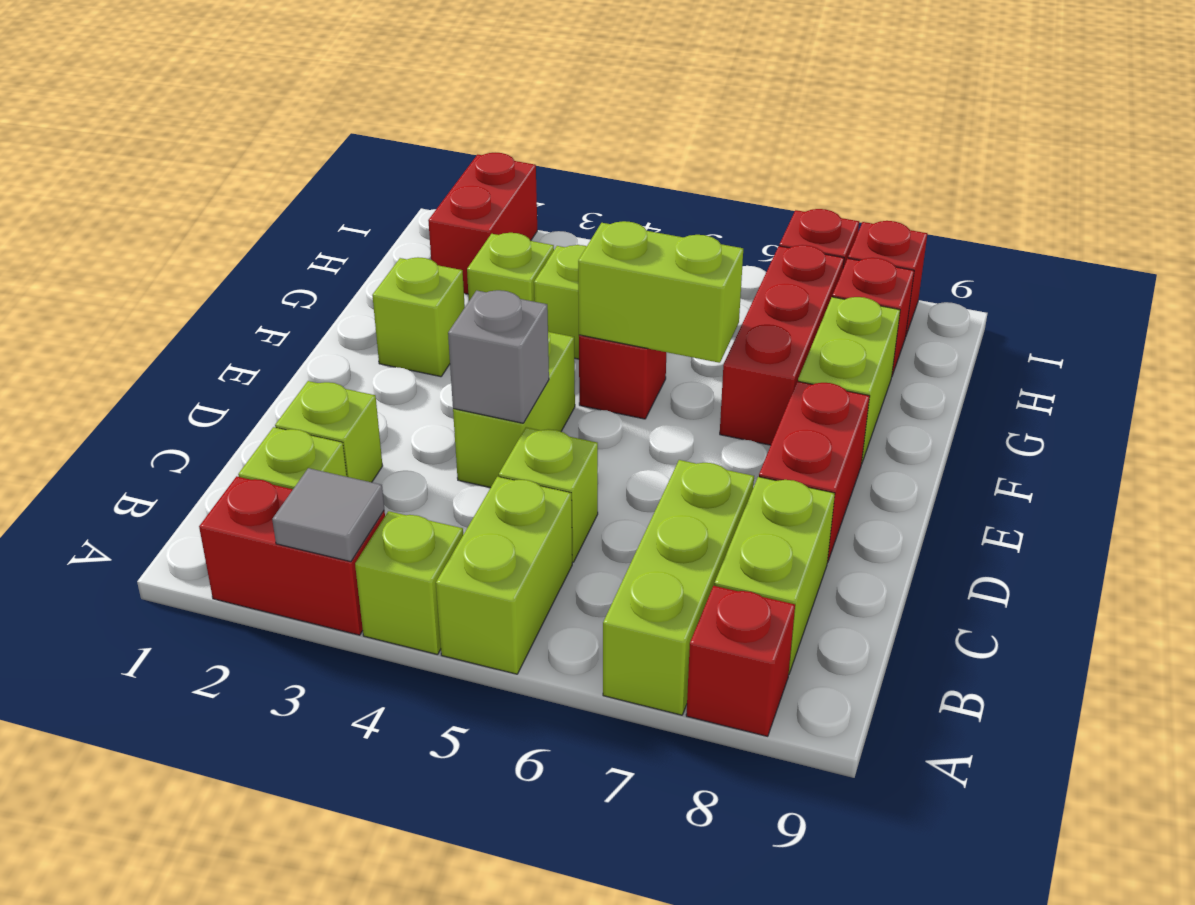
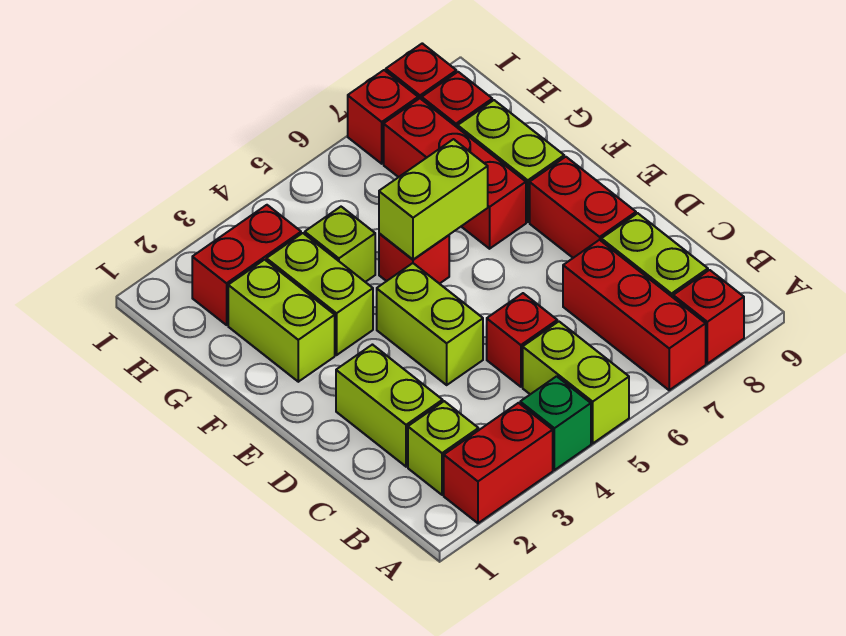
grey 1x1 tile [272,468,384,562] -> none
lime 1x1 brick [355,511,463,655] -> green 1x1 brick [520,376,591,470]
lime 1x3 brick [603,460,754,715] -> red 1x3 brick [563,240,706,390]
lime 1x1 brick [275,381,383,482] -> lime 1x2 brick [336,345,443,467]
lime 1x1 brick [499,427,598,562] -> red 1x1 brick [487,293,557,387]
grey 1x1 brick [448,290,549,423] -> none
lime 1x1 brick [372,257,465,377] -> lime 1x2 brick [228,260,335,382]
lime 1x1 brick [467,233,554,302] -> lime 1x2 brick [266,233,373,355]
red 1x2 brick [428,153,537,294] -> red 1x2 brick turned to [192,205,301,325]

